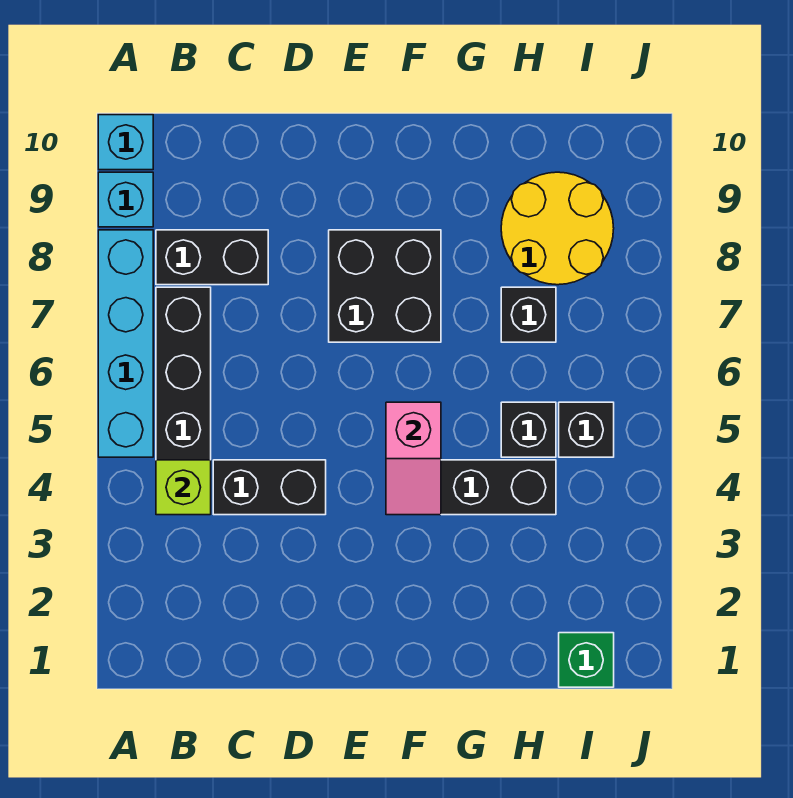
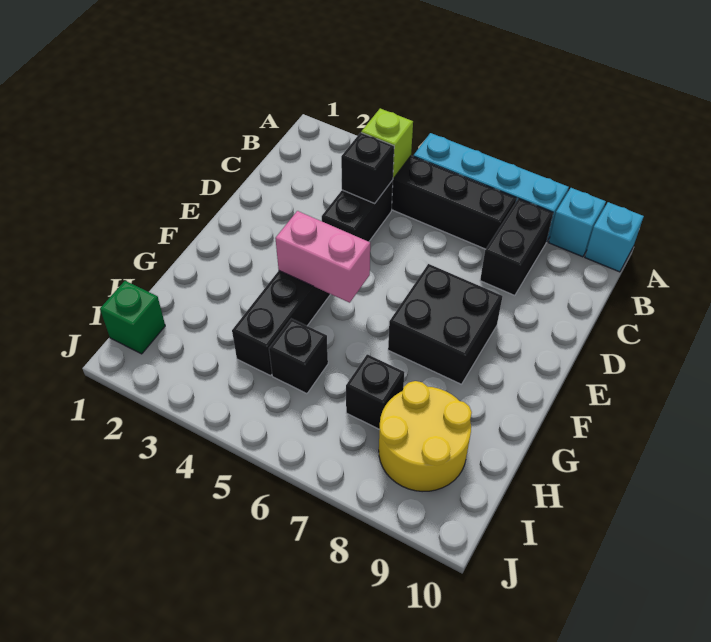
pink 1x2 slope [386,402,441,515] -> pink 1x2 brick [275,211,370,303]
black 1x1 brick [559,402,614,457] -> black 1x1 brick moved to [341,132,394,203]

